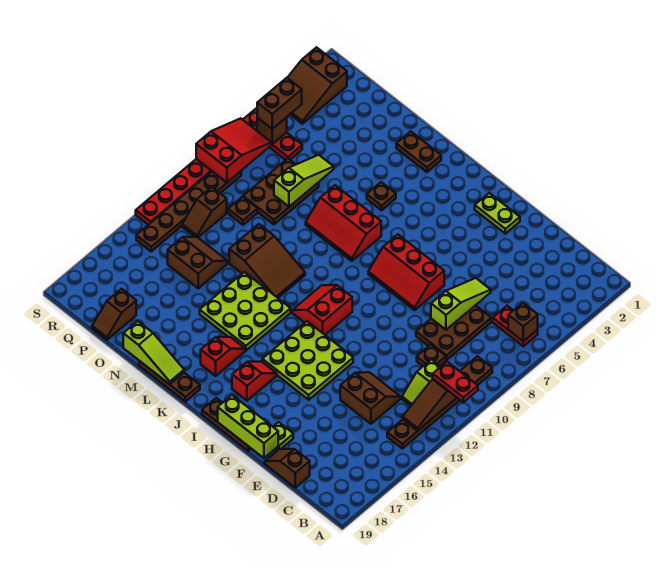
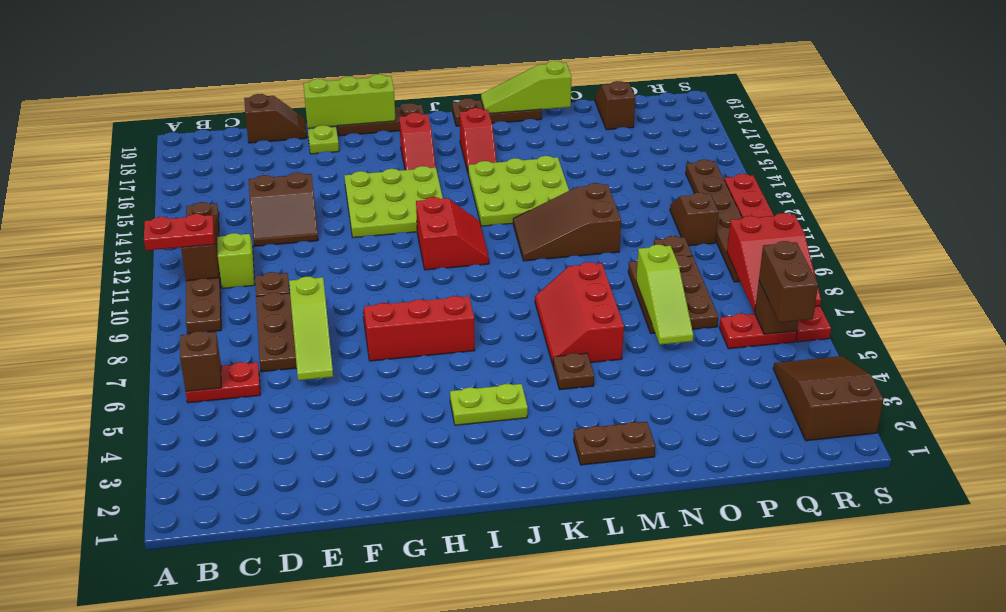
lime 1x2 plate [475,193,520,234] -> lime 1x2 plate moved to [450,384,528,425]
red 2x3 slope [306,185,381,261] -> red 2x3 slope turned to [535,262,624,365]
brown 2x2 slope [168,237,228,288] -> none

